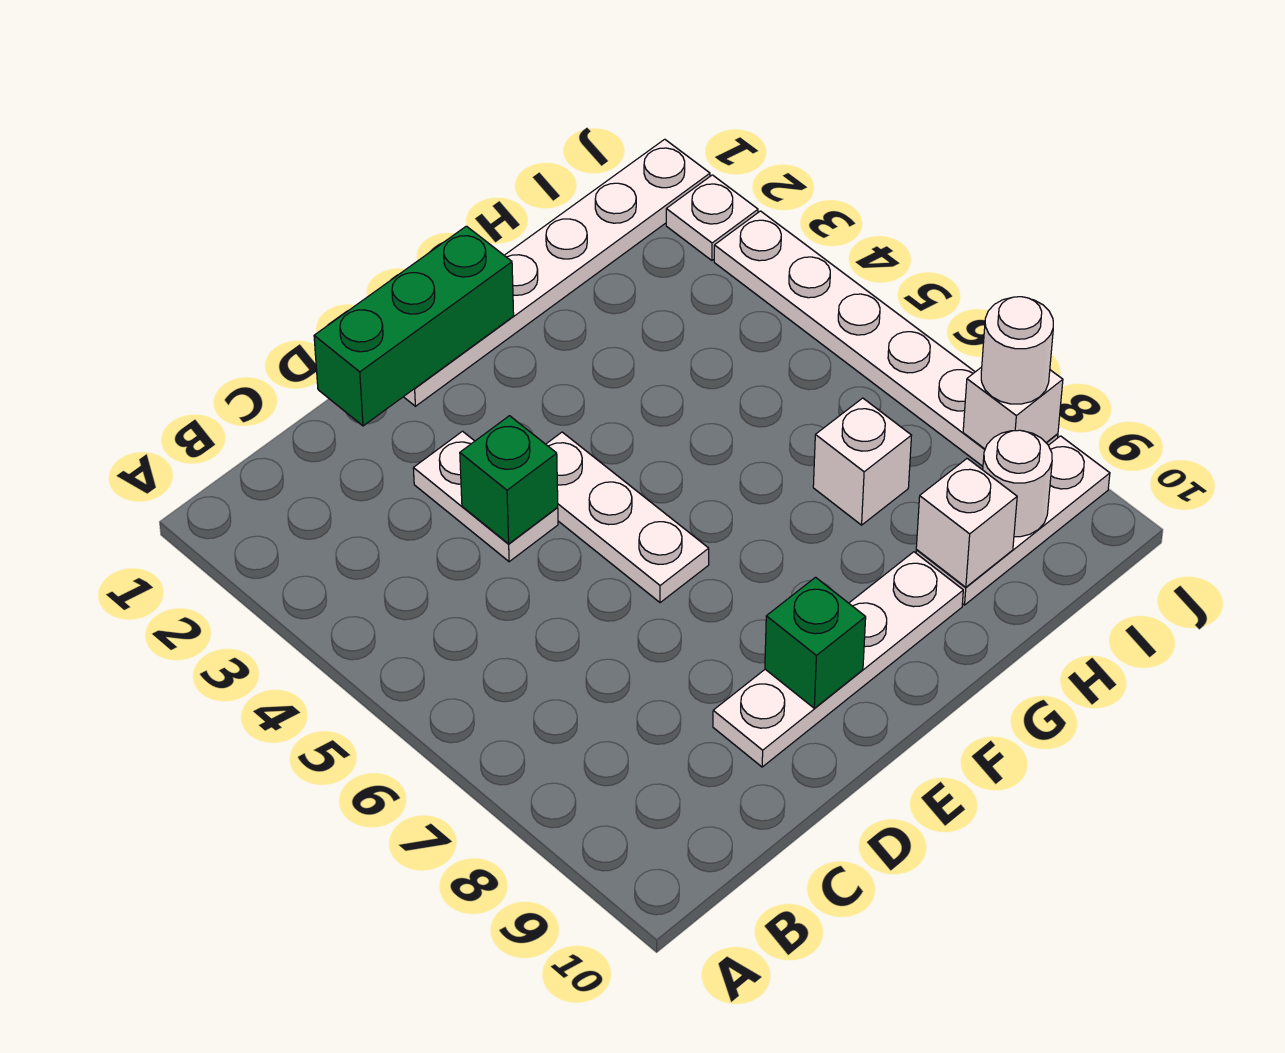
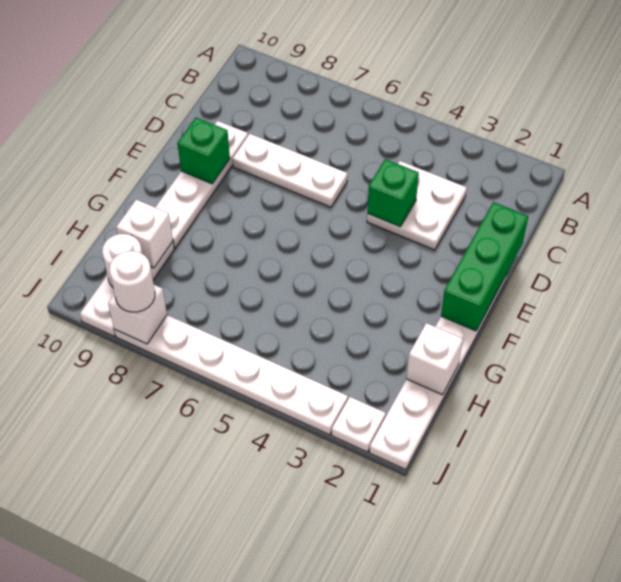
white 1x2 plate [413,431,558,562] -> white 2x2 plate [367,161,467,250]
white 1x3 plate [546,432,709,603] -> white 1x3 plate moved to [232,134,347,207]
white 1x1 brick [813,398,912,525] -> white 1x1 brick moved to [406,323,463,395]

